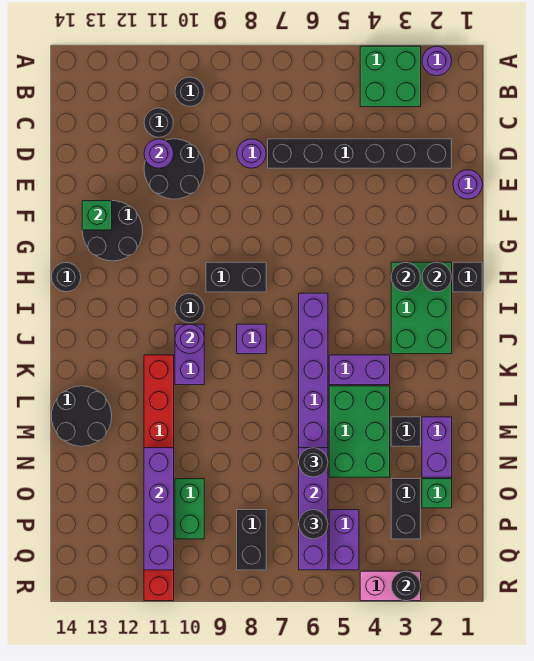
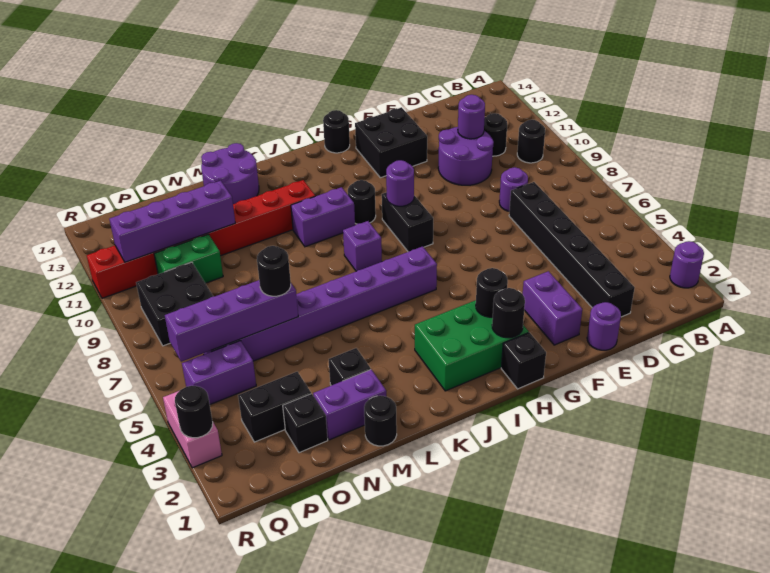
green 2x2 brick [360,46,421,107] -> none
black 2x2 round brick [144,139,204,199] -> purple 2x2 round brick [438,127,494,185]
black 2x2 round brick [82,201,143,261] -> black 2x2 brick [355,107,427,178]
green 1x1 brick [82,201,112,230] -> none
purple 1x1 round brick [175,324,204,354] -> purple 1x1 round brick moved to [386,160,414,206]
purple 1x2 brick [329,355,390,385] -> purple 1x2 brick moved to [523,271,582,345]
green 2x3 brick [329,386,390,477] -> none
black 2x2 round brick [51,386,112,446] -> purple 2x2 round brick [201,143,259,204]
green 1x1 brick [422,479,452,508] -> black 1x1 brick [283,394,328,453]
black 1x1 round brick [299,510,328,539] -> black 1x1 round brick moved to [364,396,397,446]
black 1x2 brick [237,510,266,570] -> black 2x2 brick [136,262,213,346]

